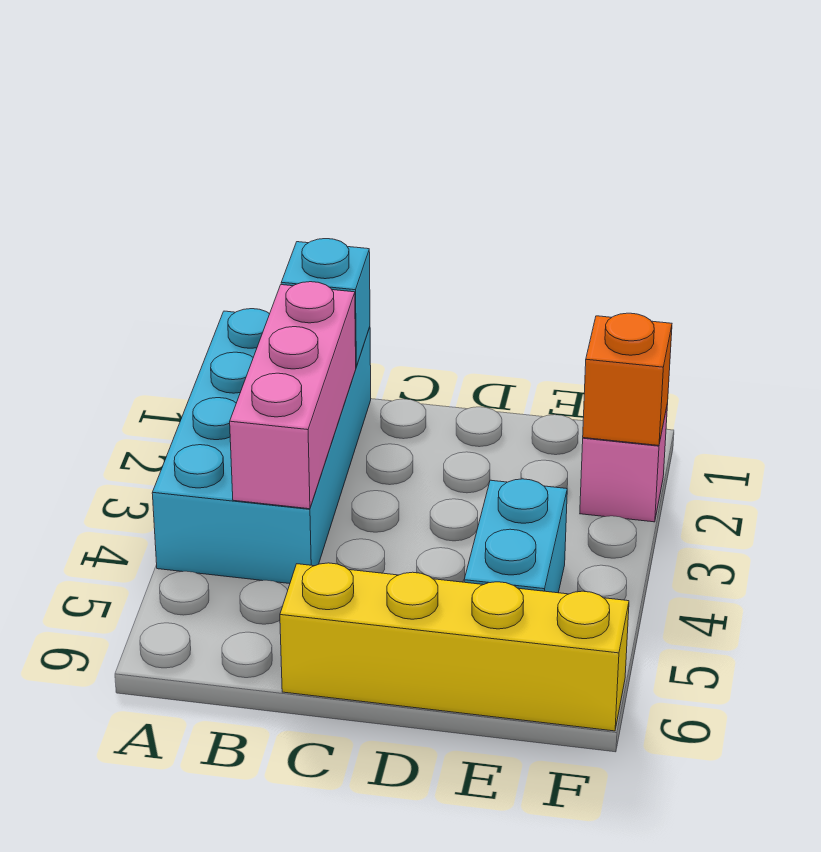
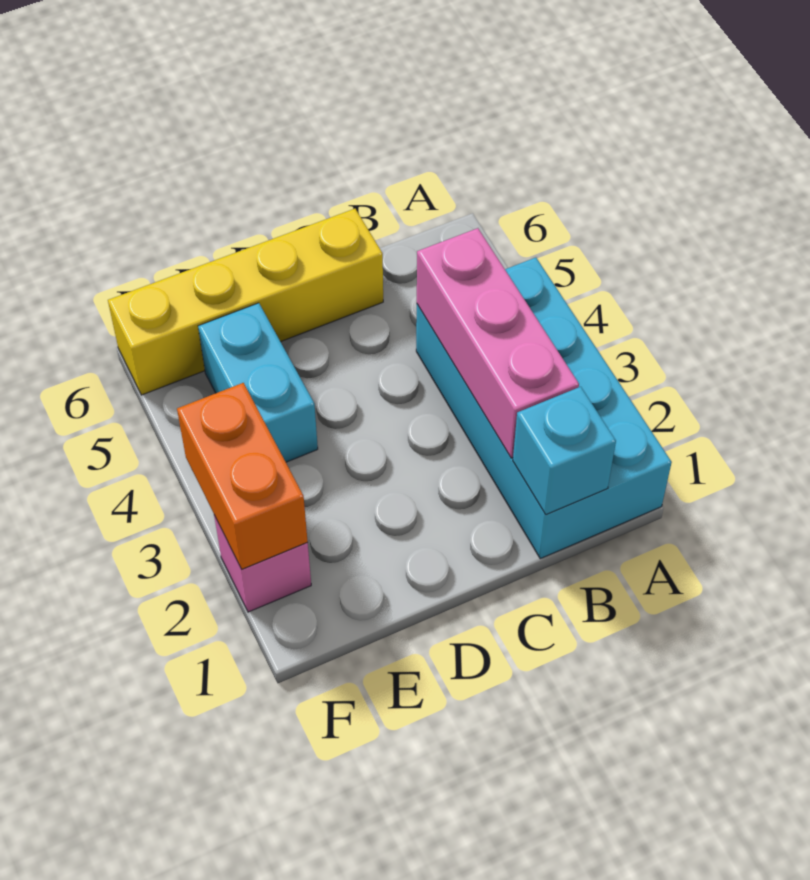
orange 1x1 brick [583,313,672,446] -> orange 1x2 brick [177,383,308,569]

